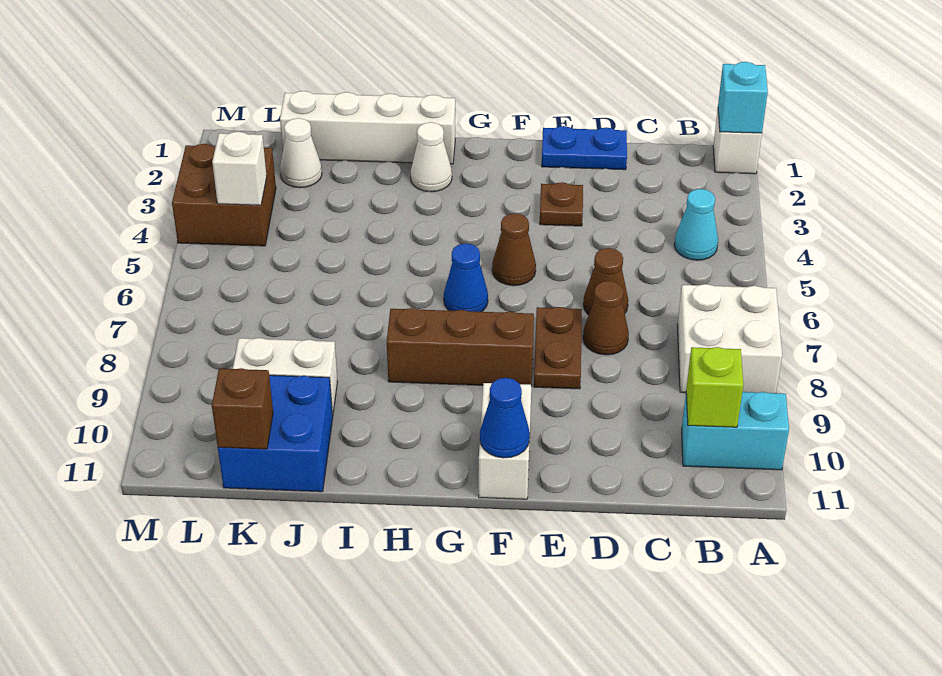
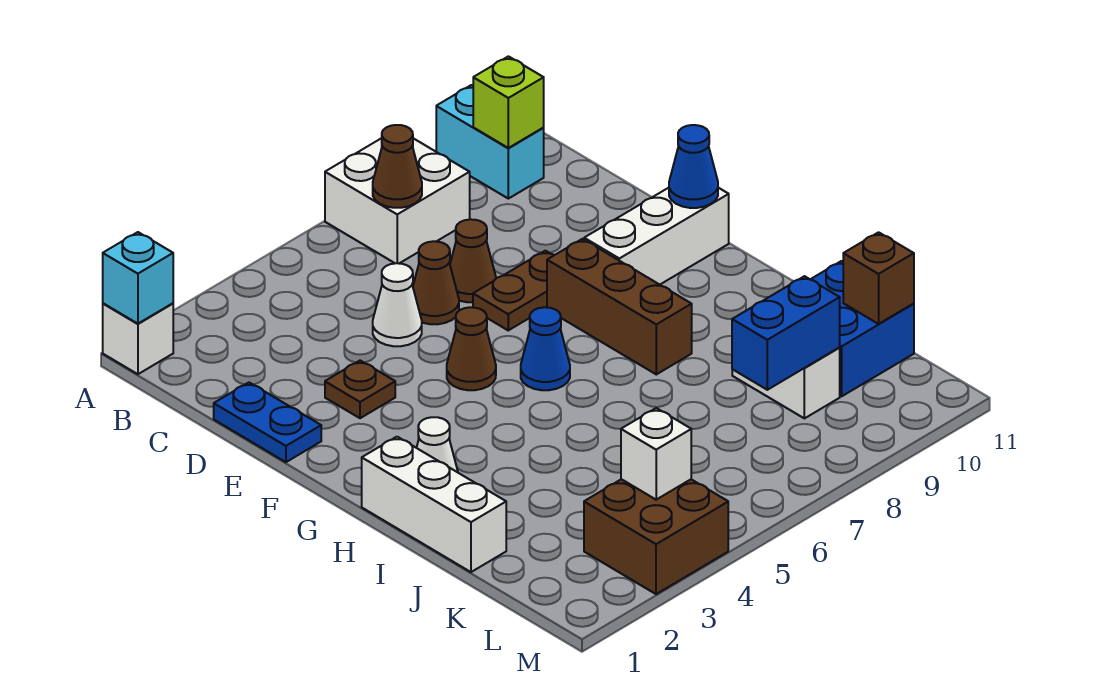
cyan 1x1 cone [674,189,718,260] -> none
none -> brown 1x1 cone [373,125,422,208]
white 1x2 brick [479,383,531,499] -> white 1x3 brick [584,188,729,285]
white 1x4 brick [280,91,455,164] -> white 1x3 brick [362,437,506,572]
white 1x1 cone [280,118,322,188] -> white 1x1 cone moved to [373,263,422,346]
none -> blue 1x2 brick [732,276,840,390]

